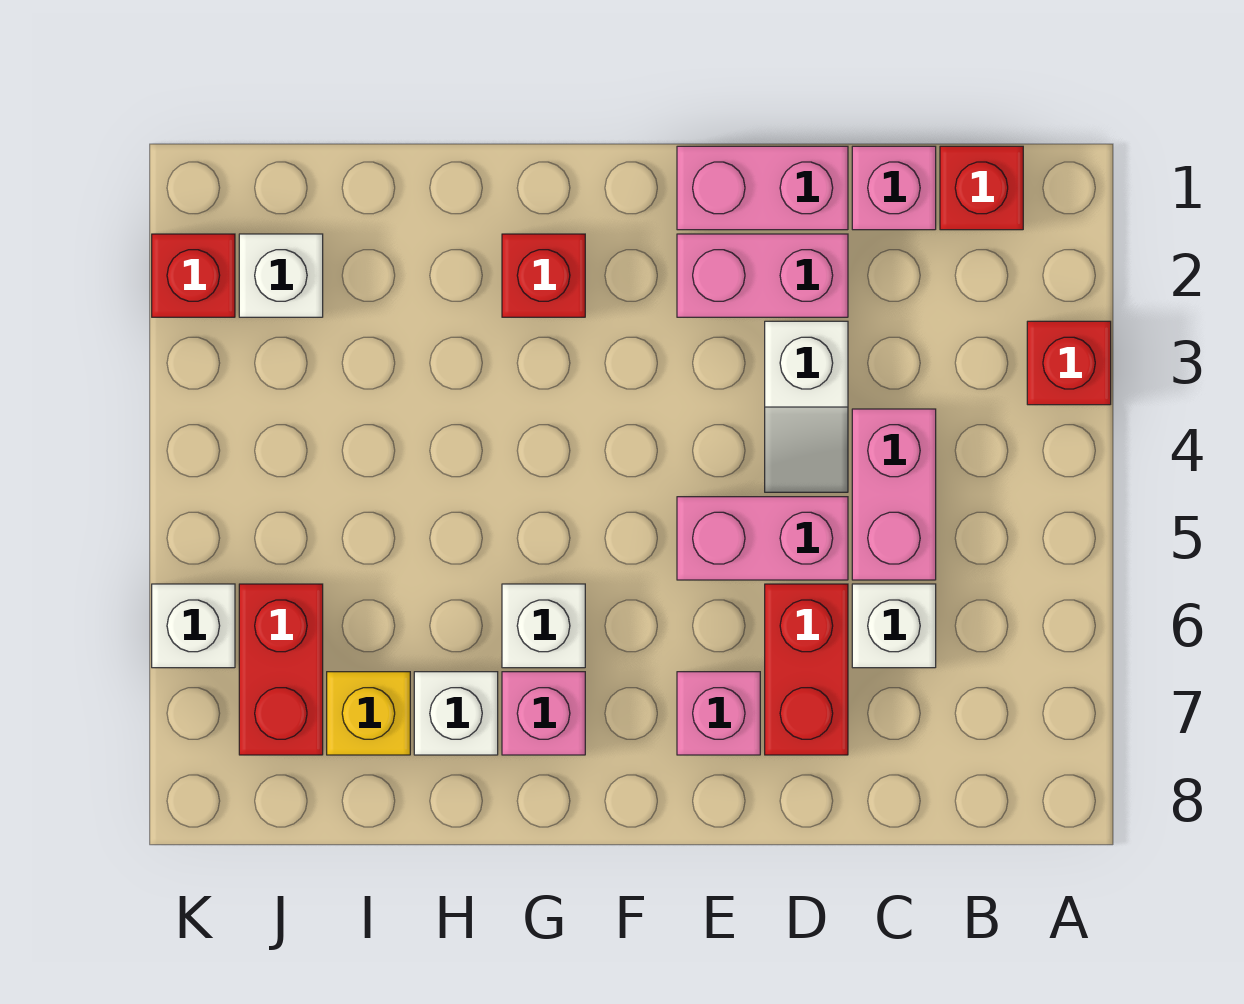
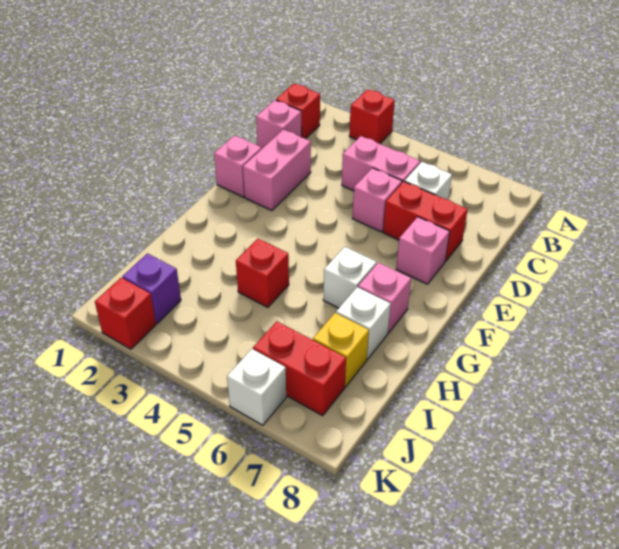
pink 1x2 brick [677,146,848,230] -> pink 1x1 brick [214,135,262,197]
white 1x2 slope [765,321,848,492] -> none
pink 1x2 brick [677,497,848,580] -> pink 1x1 brick [353,168,402,232]
red 1x1 brick [502,234,585,317] -> red 1x1 brick moved to [236,239,289,307]
white 1x1 brick [239,234,323,317] -> purple 1x1 brick [122,254,181,323]

